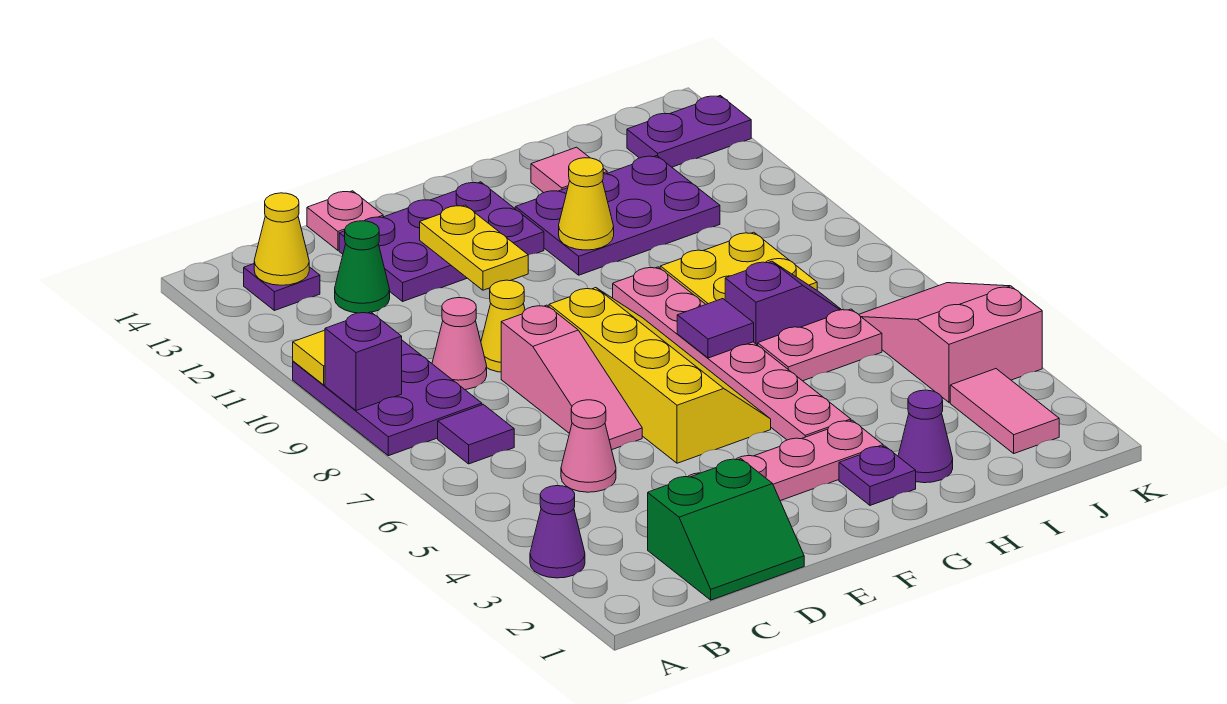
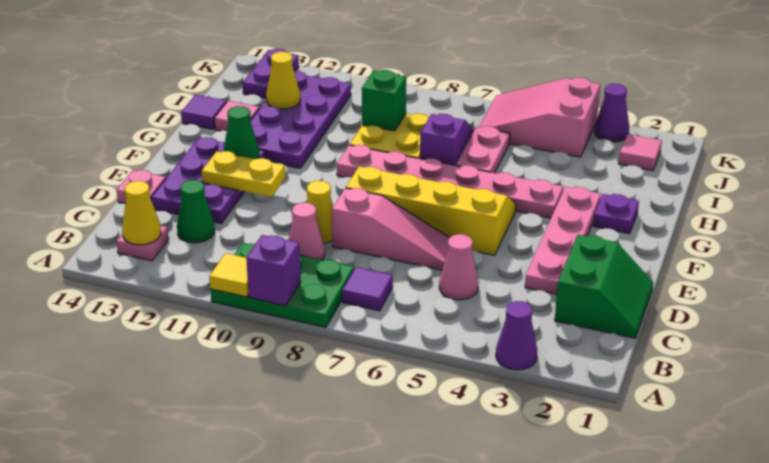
purple 2x3 plate [293,340,482,456] -> green 2x3 plate [210,243,354,327]
purple 1x1 plate [244,264,320,311] -> pink 1x1 plate [116,225,169,261]
none -> green 1x1 cone [223,106,259,159]
purple 1x1 tile [677,299,754,358] -> purple 1x1 tile moved to [181,95,227,129]
purple 2x3 plate [515,156,720,275] -> purple 2x4 plate [250,71,351,168]
yellow 1x1 cone [559,158,614,250] -> yellow 1x1 cone moved to [266,52,300,109]
purple 1x1 cone [898,390,953,483] -> purple 1x1 cone moved to [595,84,629,142]
none -> green 1x1 brick [362,70,406,131]
pink 1x2 tile [950,369,1059,453] -> pink 1x1 tile [619,134,662,171]

